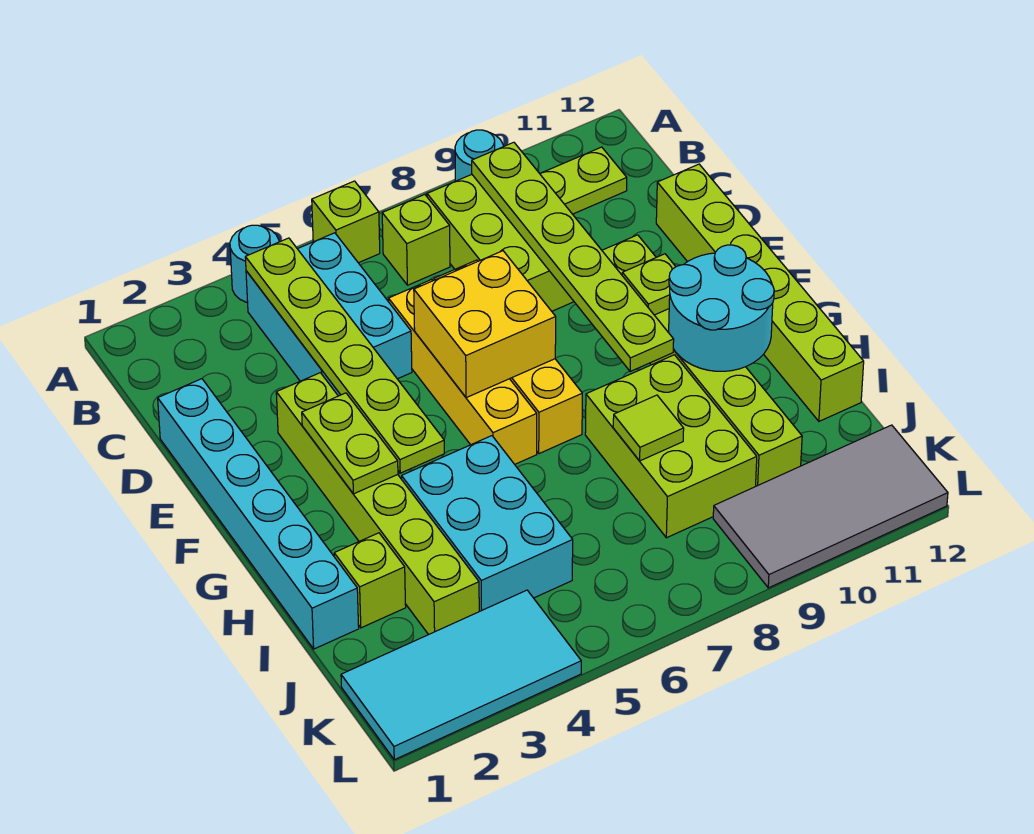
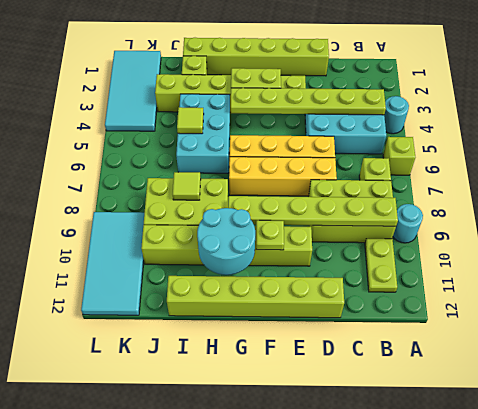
cyan 1x6 brick [158,379,359,649] -> lime 1x6 brick [183,38,329,76]
yellow 2x2 brick [414,251,556,398] -> none
cyan 2x3 brick [402,436,573,611] -> cyan 2x3 brick turned to [176,94,230,173]
none -> lime 1x1 tile [177,107,204,134]
grey 2x4 tile [713,425,948,588] -> cyan 2x4 tile [81,212,144,315]

